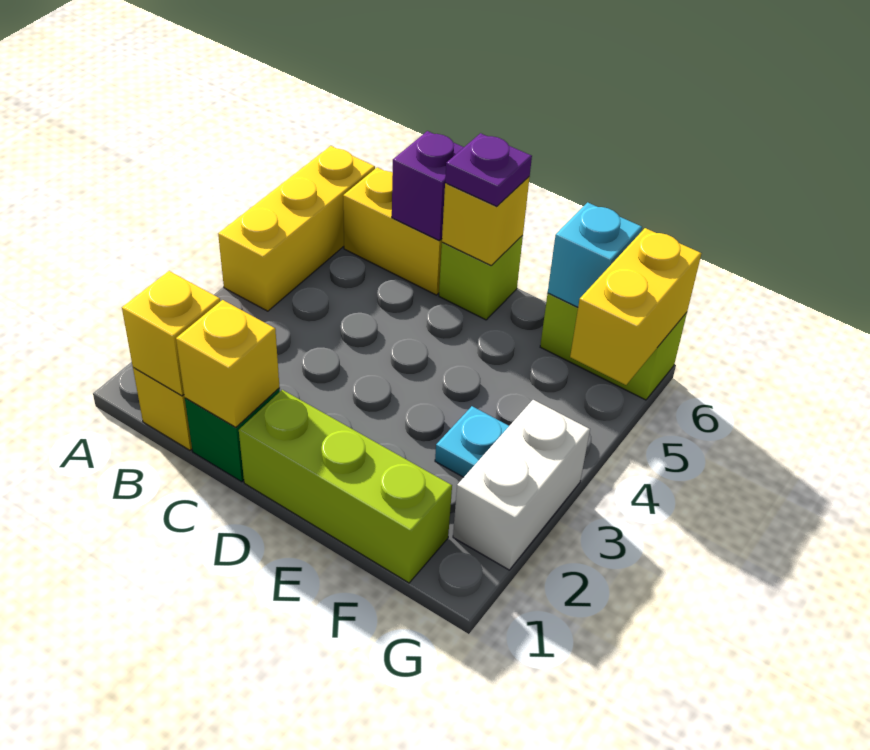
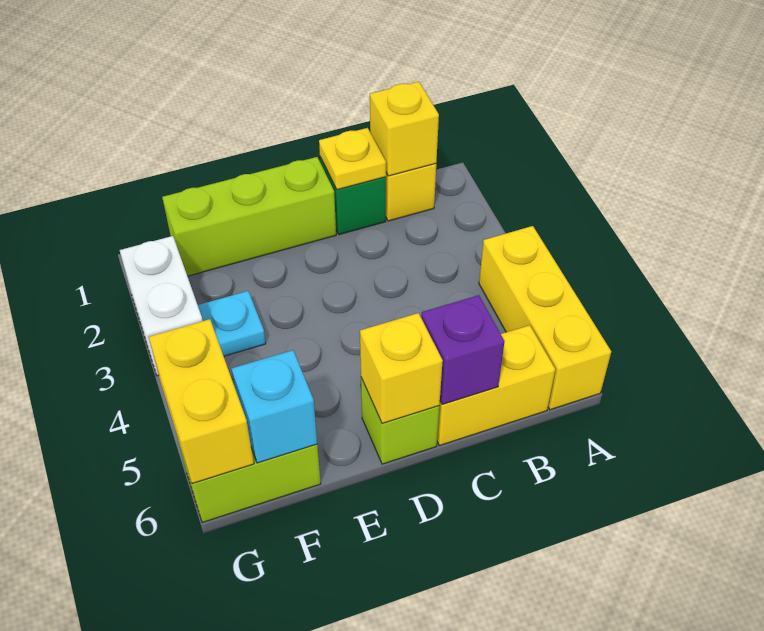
yellow 1x1 brick [176,300,279,427] -> yellow 1x1 plate [319,128,386,190]
purple 1x1 plate [445,133,532,206] -> none

